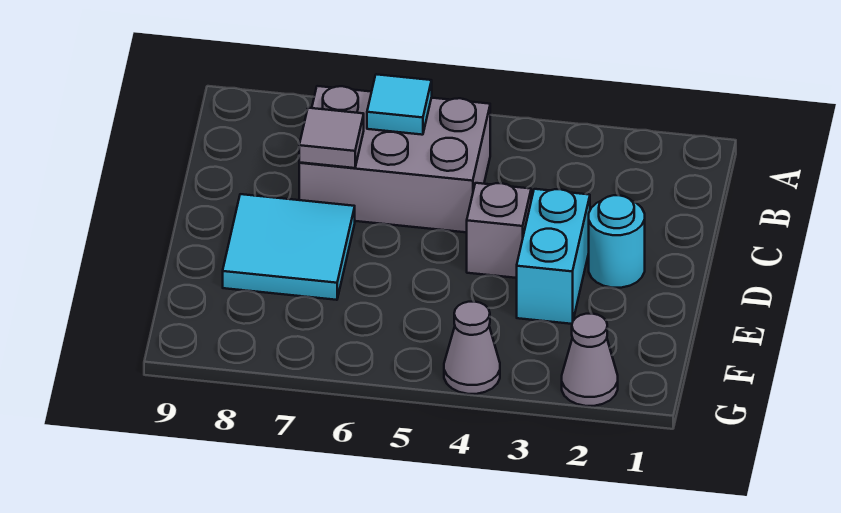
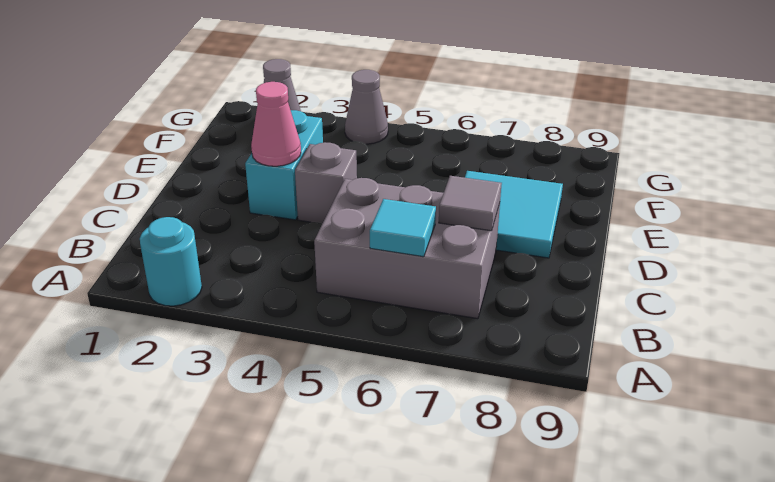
cyan 1x1 round brick [589,195,645,288] -> cyan 1x1 round brick moved to [140,217,202,306]
none -> pink 1x1 cone [251,82,301,166]

